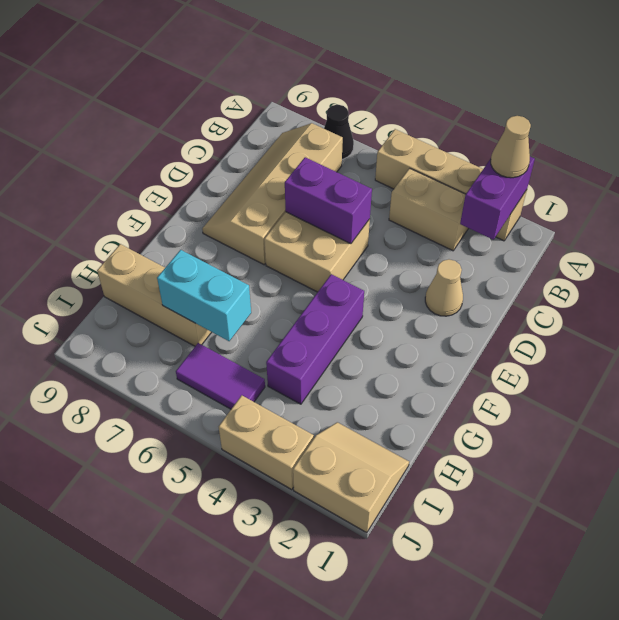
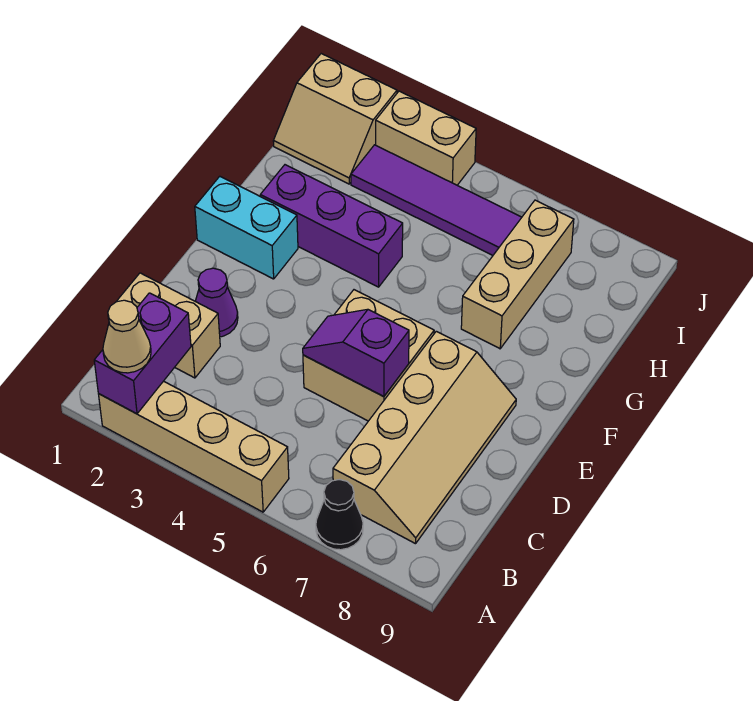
tan 1x2 brick [389,168,469,251] -> tan 1x2 brick moved to [116,273,220,378]
tan 1x1 cone [425,259,463,316] -> purple 1x1 cone [195,268,238,337]
purple 1x2 brick [285,157,372,244] -> purple 1x2 slope [303,309,409,397]
purple 1x3 brick [266,274,364,404] -> purple 1x3 brick turned to [260,165,403,287]
cyan 1x2 brick [157,250,251,341] -> cyan 1x2 brick moved to [195,176,298,279]
tan 1x3 brick [97,244,211,346] -> tan 1x3 brick turned to [461,200,574,349]
purple 1x2 tile [176,343,265,409] -> purple 1x4 tile [351,145,522,255]

